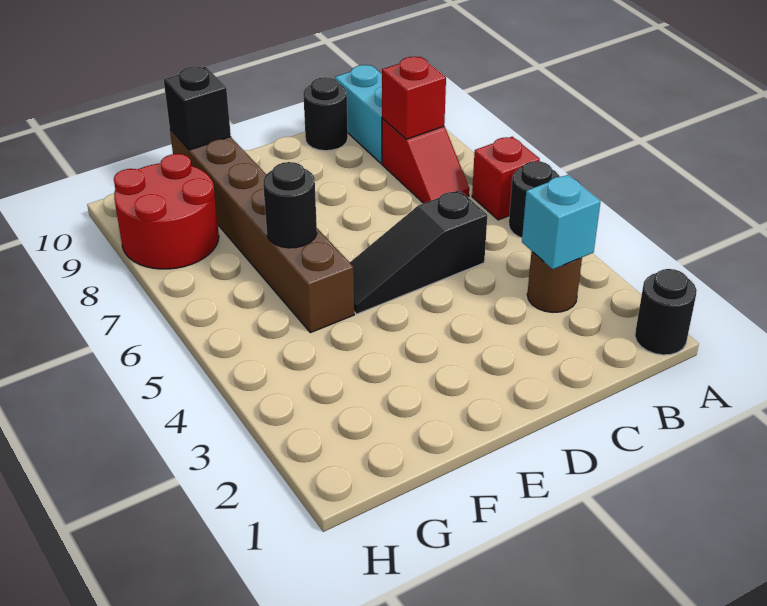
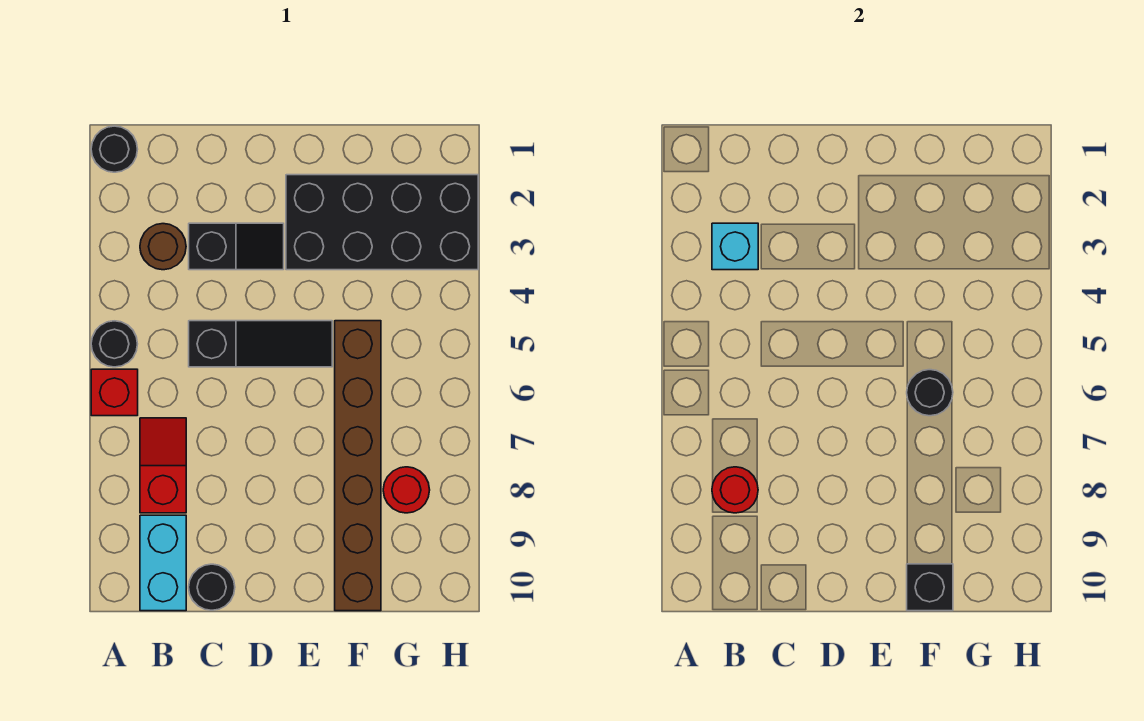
red 1x1 brick [382,57,446,139] -> red 1x1 round brick [712,467,758,513]
none -> black 1x2 slope [189,223,284,270]
none -> black 2x4 brick [286,175,478,270]
red 2x2 round brick [114,154,219,269] -> red 1x1 round brick [383,467,430,513]

